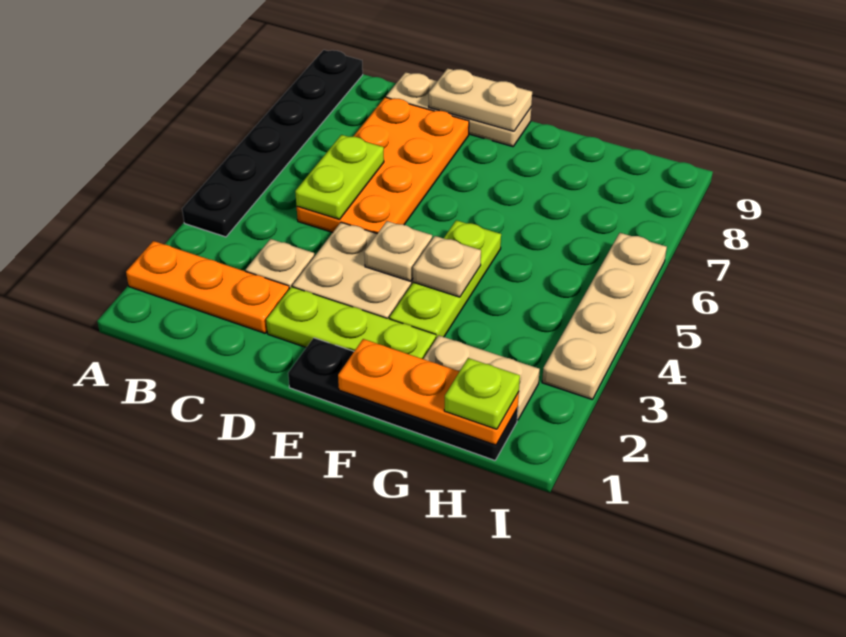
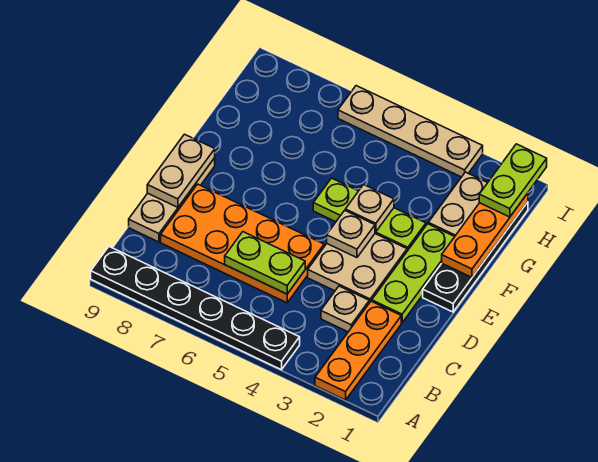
lime 1x1 plate [444,358,520,429] -> lime 1x2 plate [479,144,547,217]

